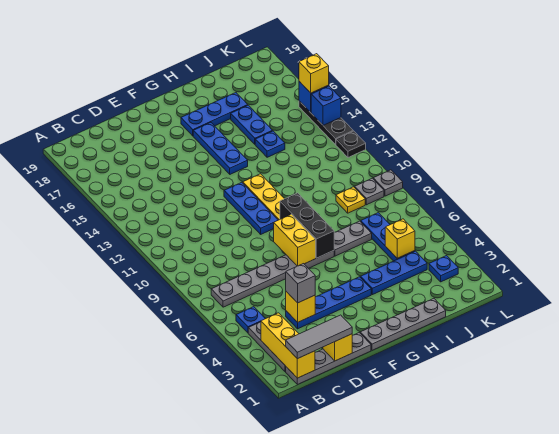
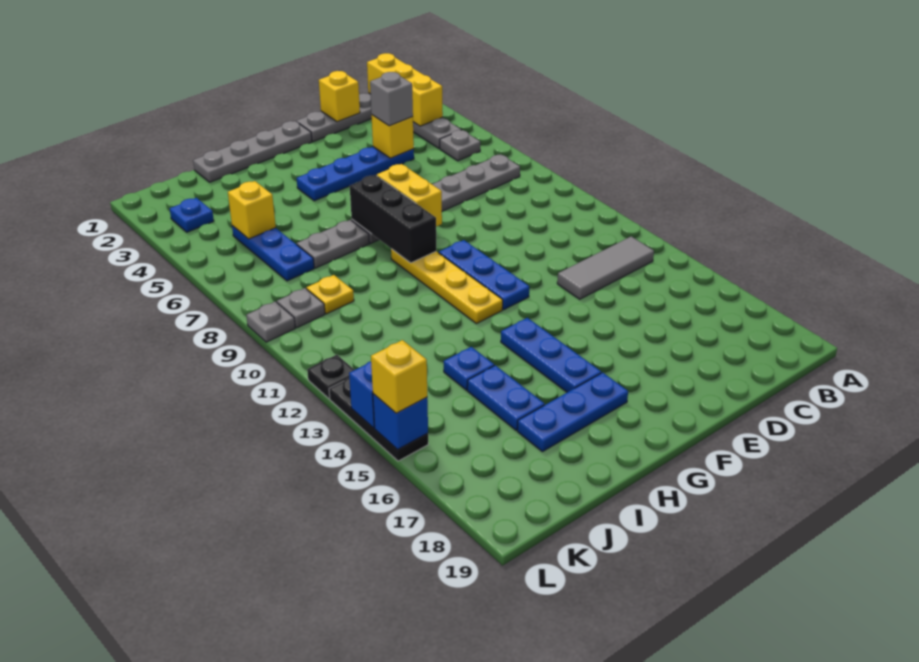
grey 1x3 tile [286,315,352,359] -> grey 1x3 tile moved to [557,236,654,299]
blue 1x1 plate [236,307,265,333] -> grey 1x1 plate [440,130,480,161]
blue 1x3 plate [360,251,427,295] -> none

